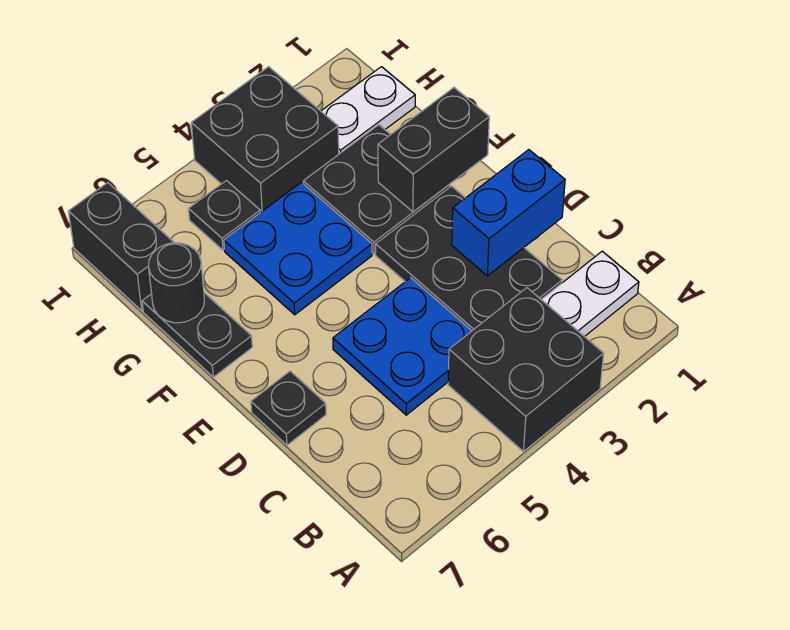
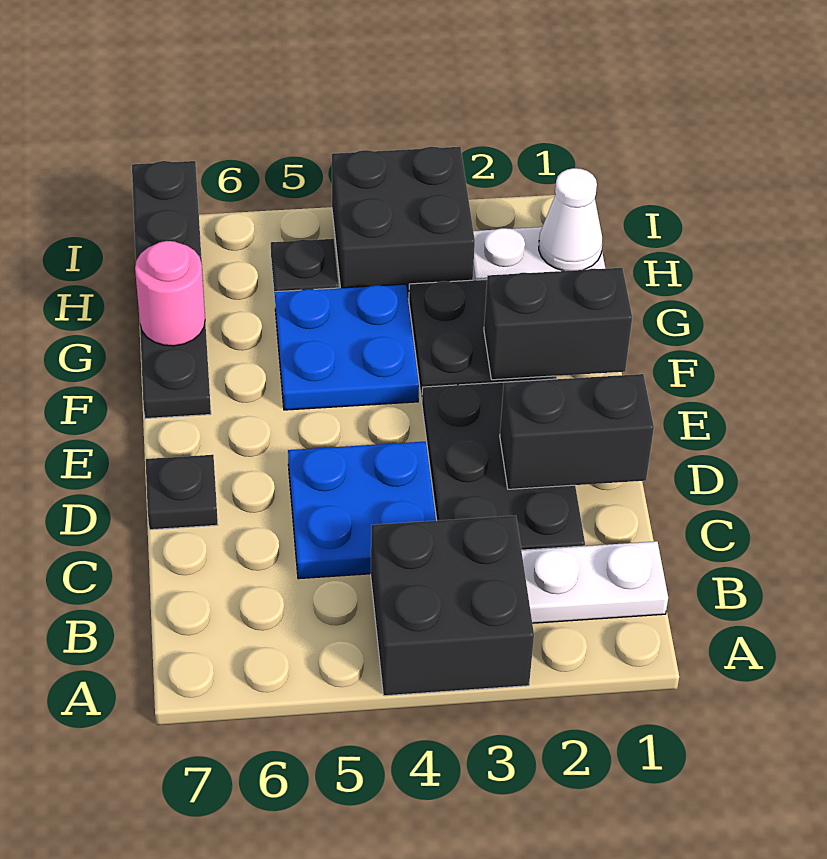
blue 1x2 brick [452,150,565,276] -> black 1x2 brick [500,374,654,489]
black 1x1 round brick [149,243,204,323] -> pink 1x1 round brick [135,241,205,346]
none -> white 1x1 cone [539,168,602,271]

